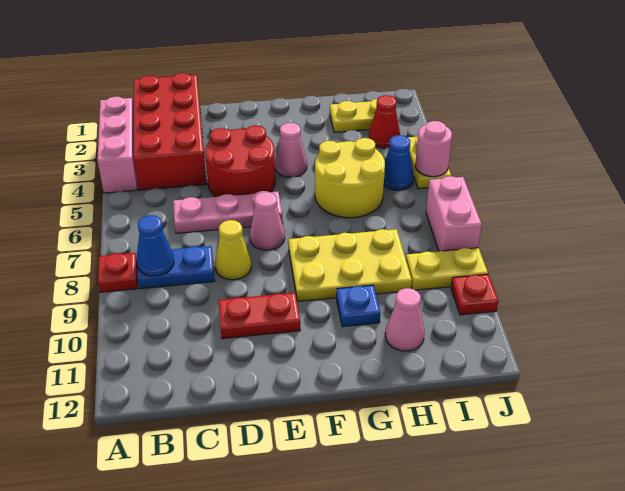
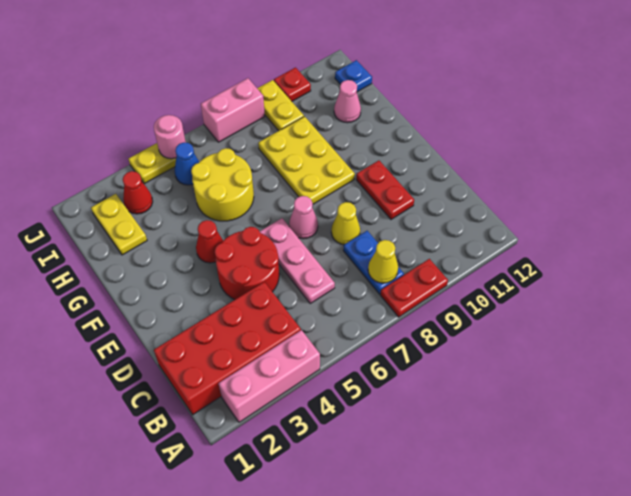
red 1x1 plate [98,253,137,292] -> red 1x2 plate [380,259,448,317]
blue 1x1 cone [136,215,174,276] -> yellow 1x1 cone [368,240,398,283]
pink 1x1 cone [275,123,307,177] -> red 1x1 cone [196,220,223,263]
blue 1x1 plate [336,285,380,327] -> blue 1x1 plate moved to [335,60,372,92]

